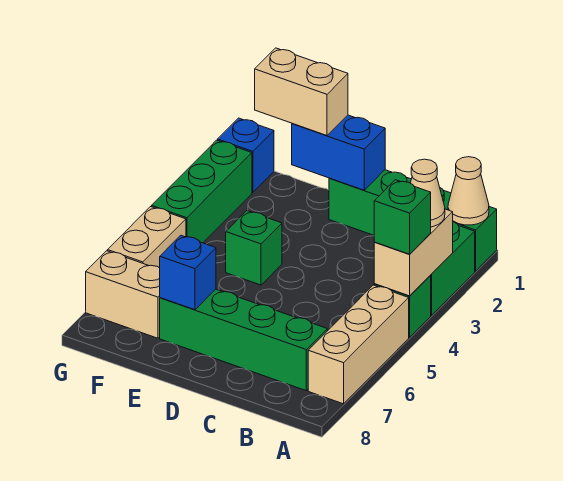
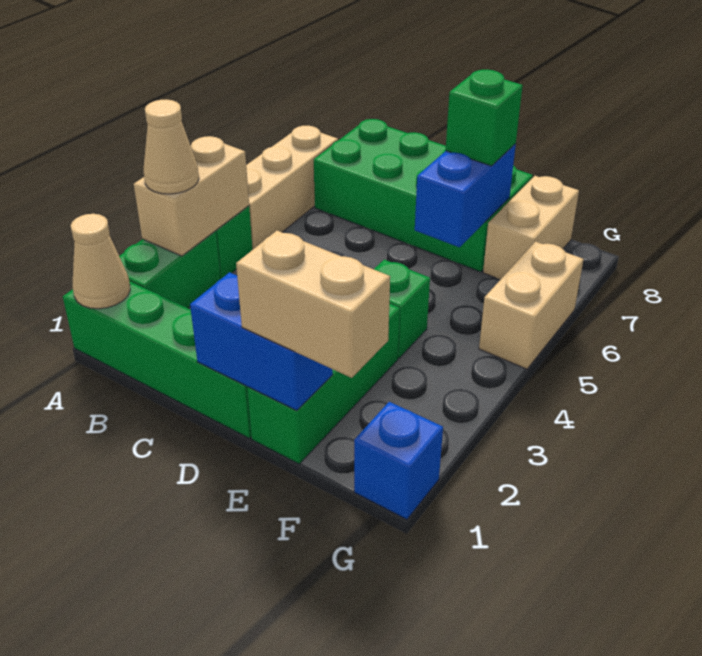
green 1x1 brick [374,180,431,254] -> green 1x1 brick moved to [446,70,523,166]
green 1x4 brick [160,289,327,391] -> green 2x4 brick [314,119,533,272]
blue 1x1 brick [160,235,216,310] -> blue 1x2 brick [415,144,516,247]
tan 1x2 brick [86,251,160,338] -> tan 1x2 brick turned to [483,176,579,279]
green 1x3 brick [152,140,252,243] -> green 1x3 brick moved to [247,304,400,464]

